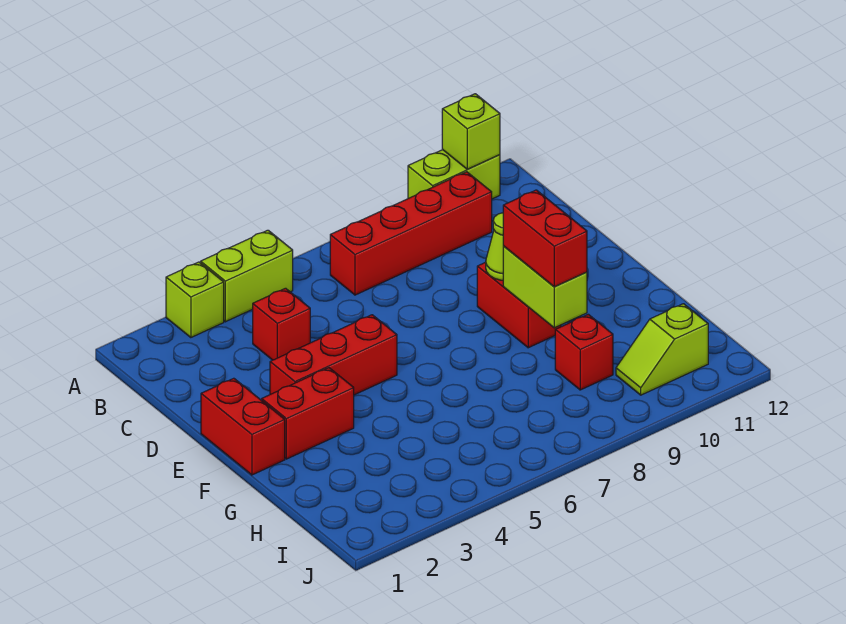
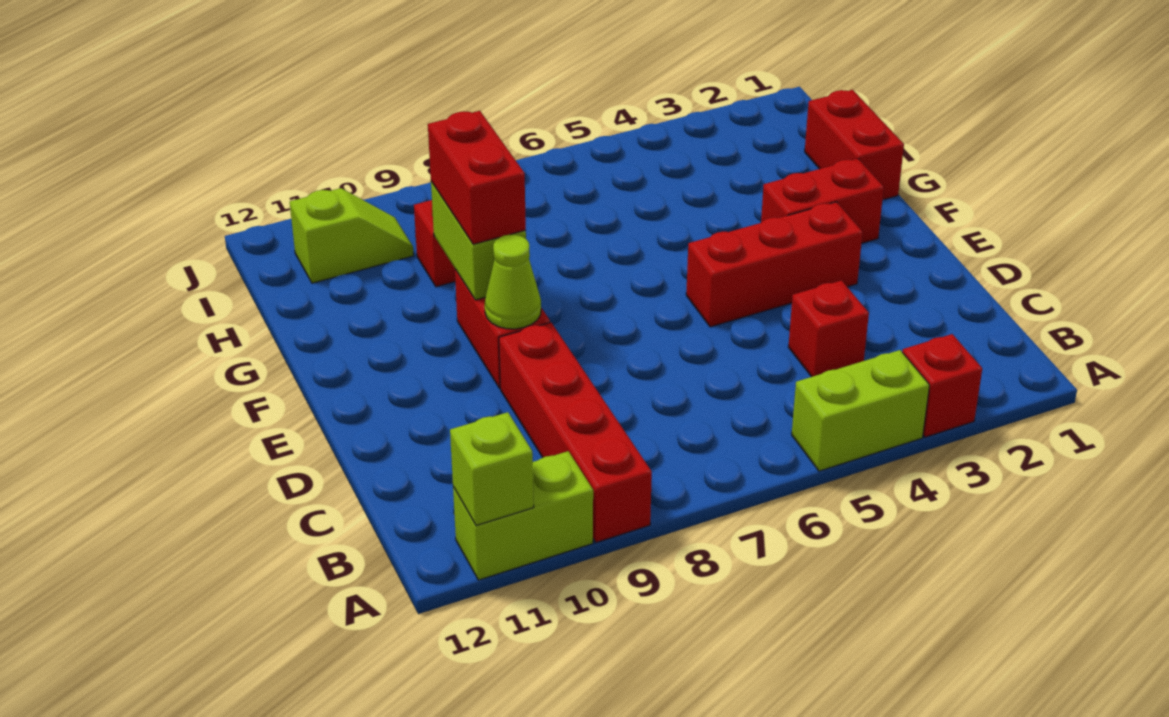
lime 1x1 brick [166,262,224,338] -> red 1x1 brick [902,334,982,437]
red 1x4 brick [330,172,492,295] -> red 1x4 brick turned to [499,323,652,542]
red 1x2 brick [201,378,285,475] -> red 1x2 brick moved to [805,90,904,200]

